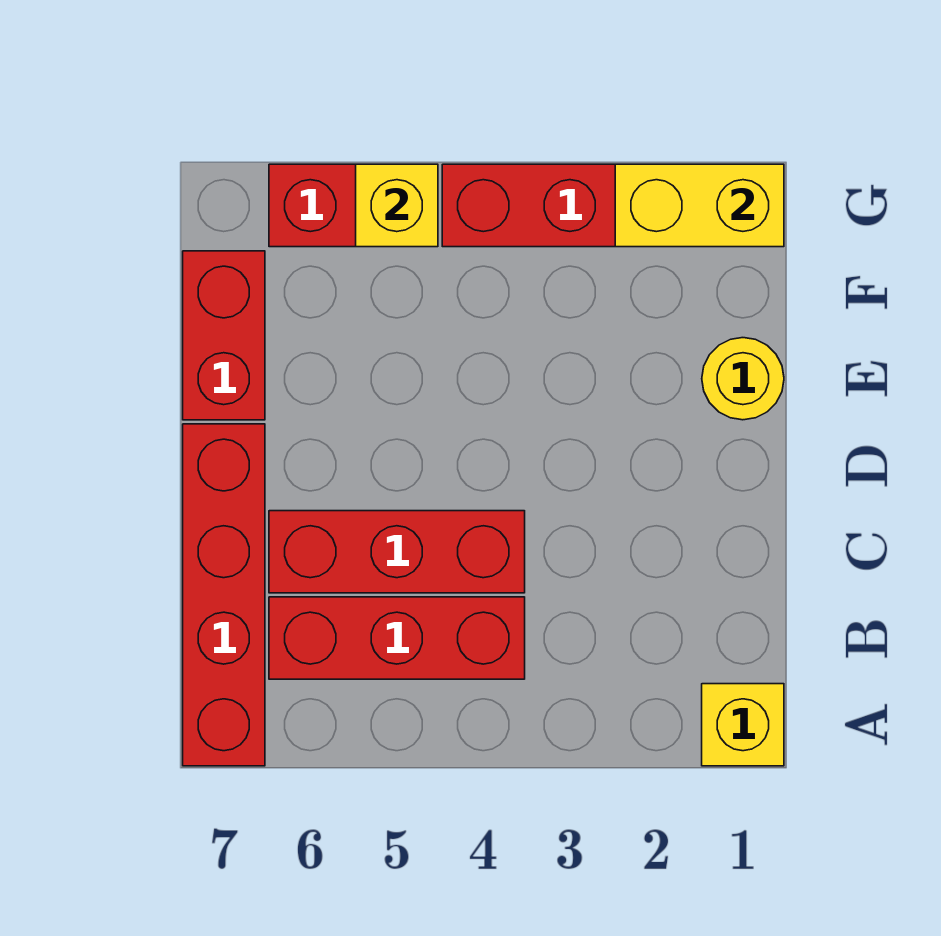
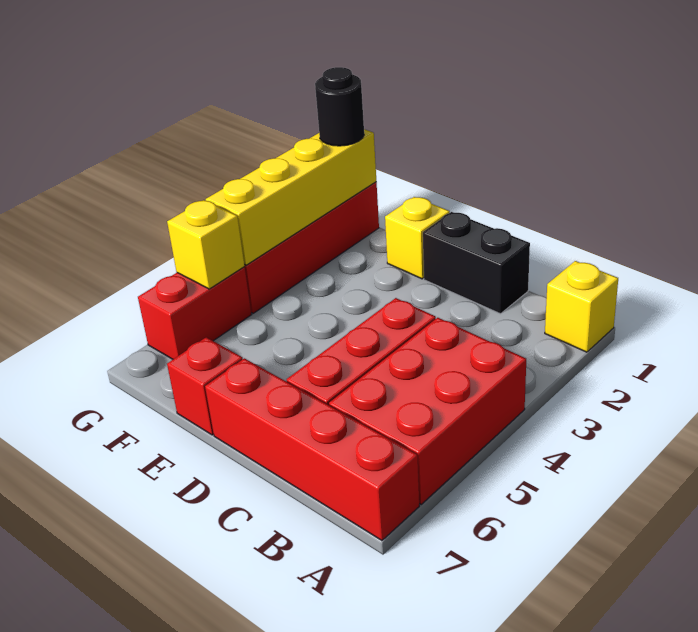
red 1x3 brick [269,597,525,679] -> red 2x3 brick [329,318,526,504]
none -> black 1x2 brick [423,212,530,314]
yellow 1x1 round brick [702,338,784,420] -> yellow 1x1 brick [385,197,450,279]
red 1x2 brick [183,251,265,420] -> red 1x1 brick [167,337,243,435]
yellow 1x2 brick [615,164,784,247] -> yellow 1x4 brick [206,129,376,265]
none -> black 1x1 round brick [315,67,364,146]

